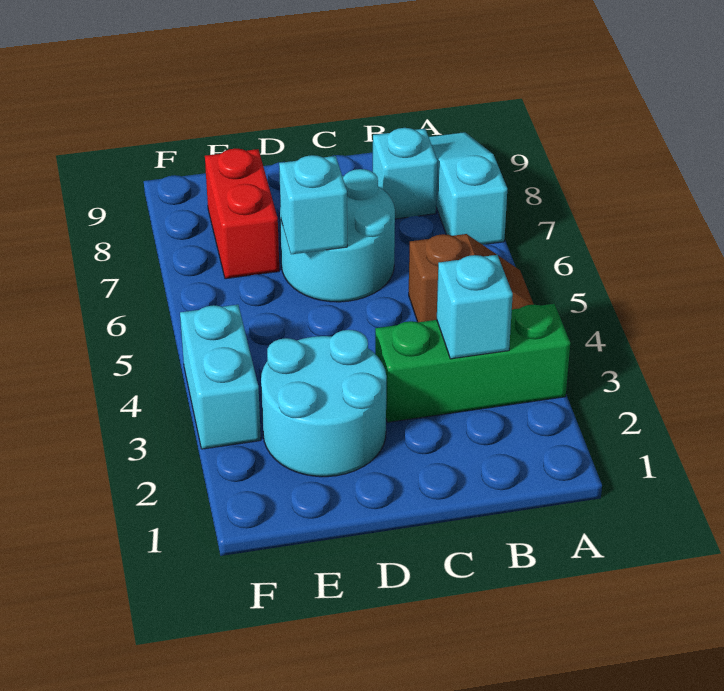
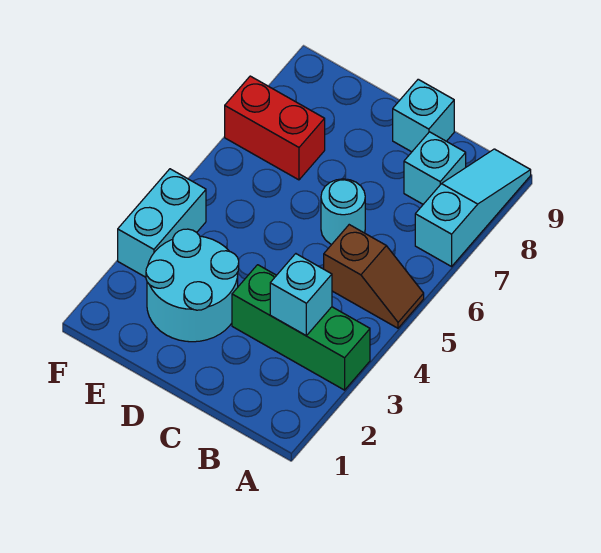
cyan 2x2 round brick [280,169,395,302] -> cyan 1x1 round brick [321,179,365,244]
cyan 1x1 brick [279,155,347,254] -> cyan 1x1 brick moved to [393,79,454,152]
red 1x2 brick [205,149,279,279] -> red 1x2 brick turned to [225,76,325,180]

